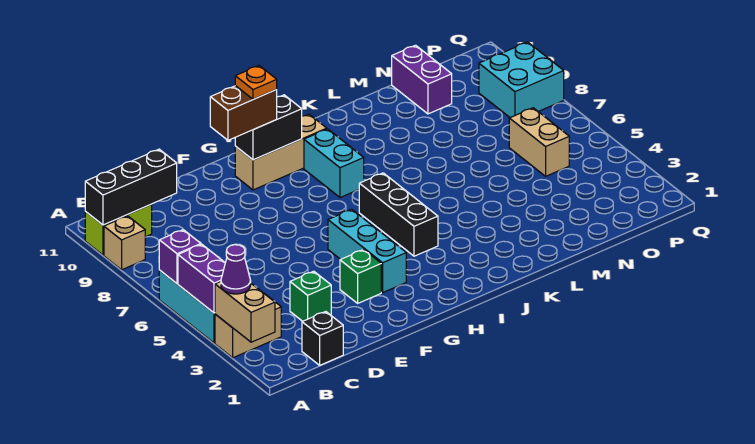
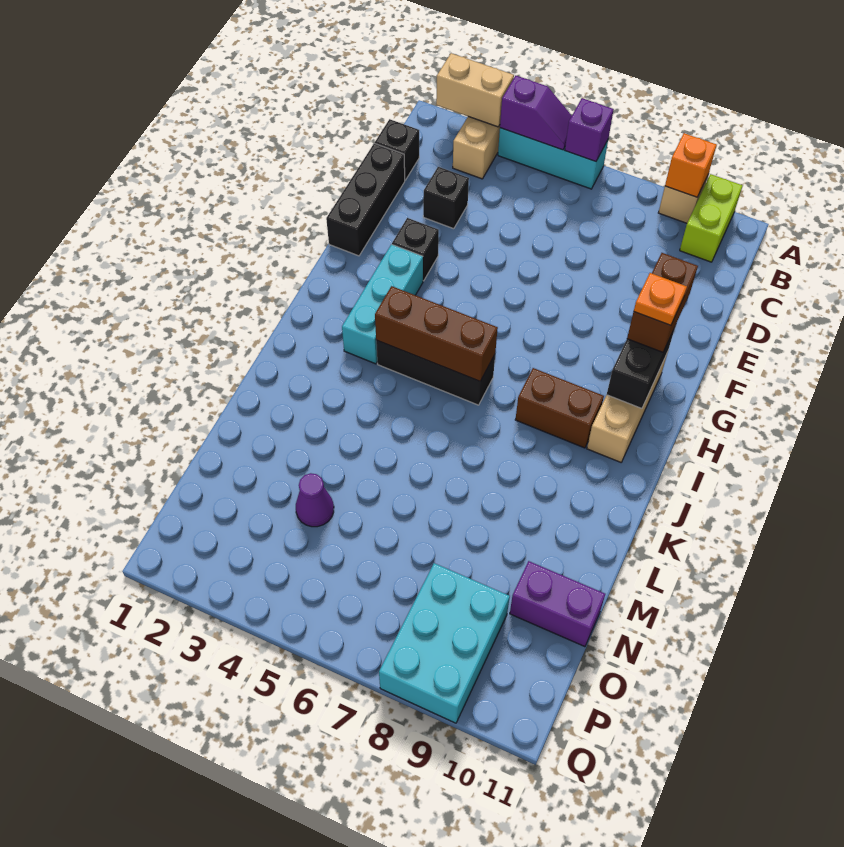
purple 1x1 cone [221,245,251,294] -> purple 1x1 cone moved to [296,473,334,527]
purple 1x2 brick [178,244,225,313] -> purple 1x2 slope [500,76,572,150]
none -> orange 1x1 brick [665,133,717,197]
black 1x3 brick [85,149,177,225] -> black 1x3 brick moved to [326,143,405,256]
green 1x1 brick [290,271,331,321] -> black 1x1 brick [423,167,469,229]
green 1x1 brick [340,250,381,303] -> black 1x1 brick [392,218,439,281]
cyan 1x3 brick [328,209,406,292] -> cyan 1x3 brick turned to [342,244,423,364]
none -> brown 1x3 brick [375,286,498,381]
cyan 1x2 brick [304,129,364,198] -> brown 1x2 brick [515,368,604,448]
tan 1x2 brick [509,108,569,176] -> none
cyan 2x2 brick [479,42,564,118] -> cyan 2x3 brick [379,563,510,723]

